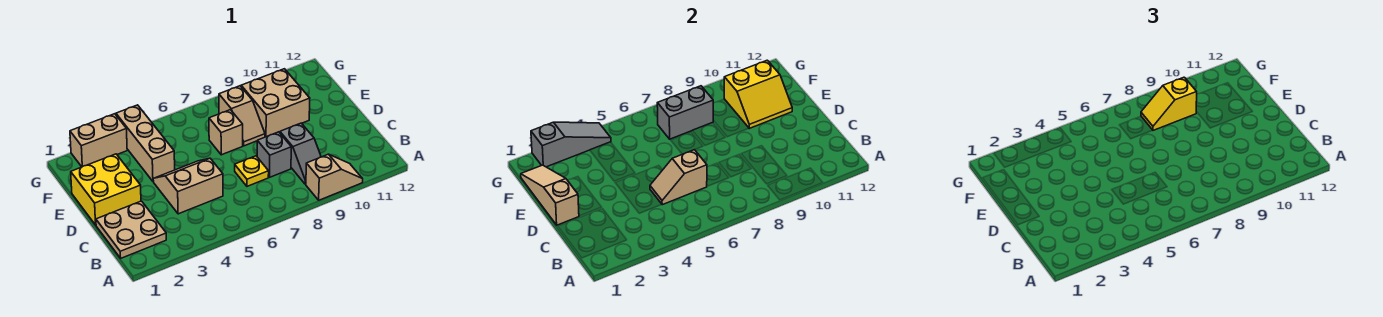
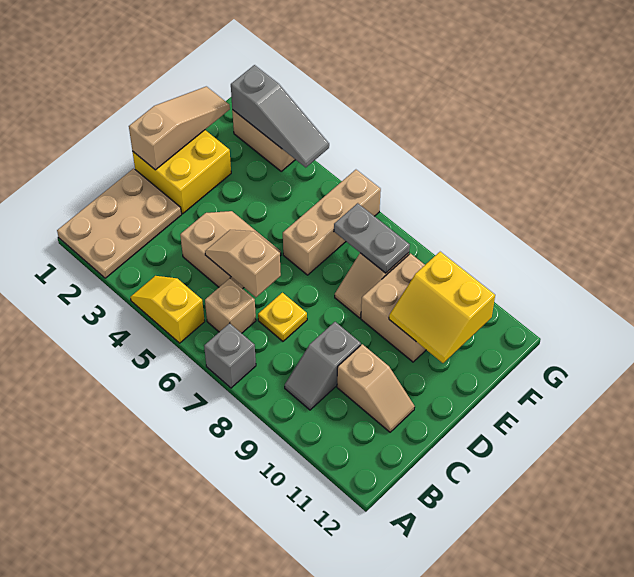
tan 1x2 slope [306,154,363,200] -> tan 1x2 slope moved to [337,344,415,432]
tan 2x2 plate [96,201,166,258] -> tan 2x3 plate [57,168,181,278]
grey 1x1 brick [257,132,291,177] -> grey 1x1 brick moved to [204,323,256,388]
tan 1x3 brick [116,105,175,182] -> tan 1x3 brick moved to [283,170,381,275]
tan 1x1 brick [209,110,243,155] -> tan 1x1 brick moved to [205,278,256,333]
grey 1x2 brick [657,86,713,139] -> grey 1x2 plate [334,203,410,273]
yellow 1x2 slope [1141,77,1197,130] -> yellow 1x2 slope moved to [130,276,205,343]

